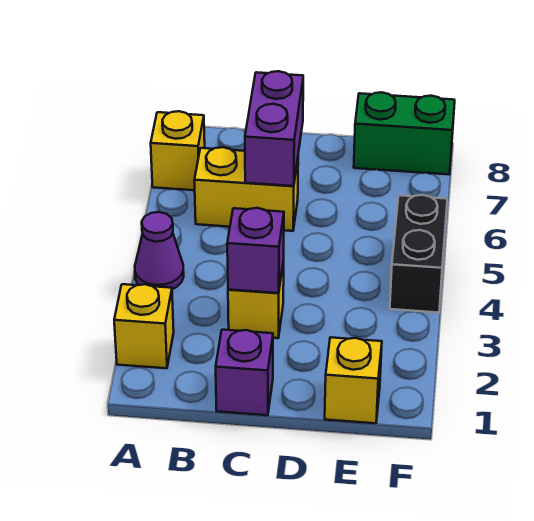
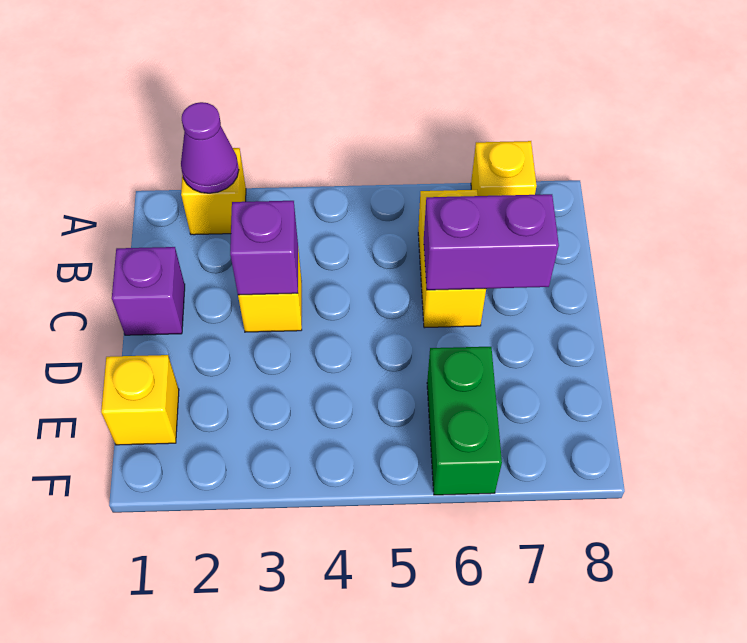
purple 1x1 cone [135,212,184,289] -> purple 1x1 cone moved to [181,102,239,193]
green 1x2 brick [354,92,455,174] -> green 1x2 brick moved to [427,347,502,495]
black 1x2 brick [390,195,447,313] -> none

